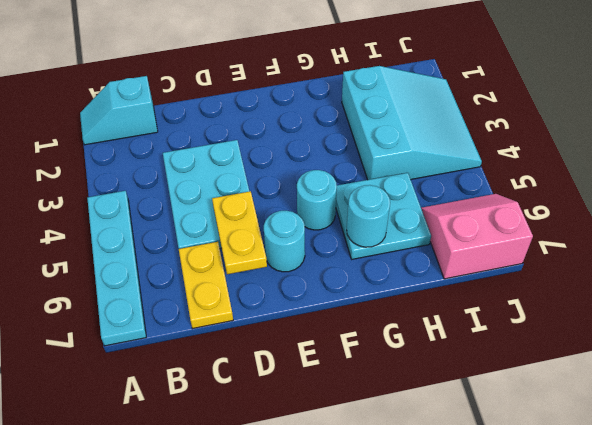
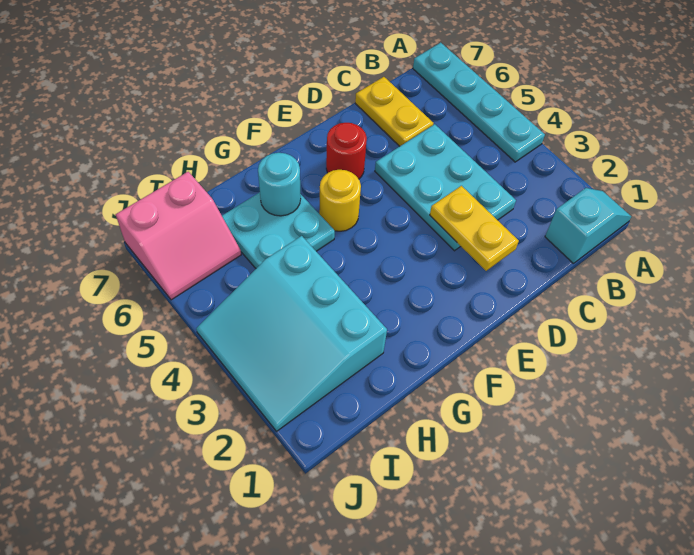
yellow 1x2 plate [212,191,267,274] -> yellow 1x2 plate moved to [430,186,519,271]
cyan 1x1 round brick [264,211,305,272] -> red 1x1 round brick [326,123,367,179]
cyan 1x1 round brick [297,170,337,230] -> yellow 1x1 round brick [319,170,361,231]

